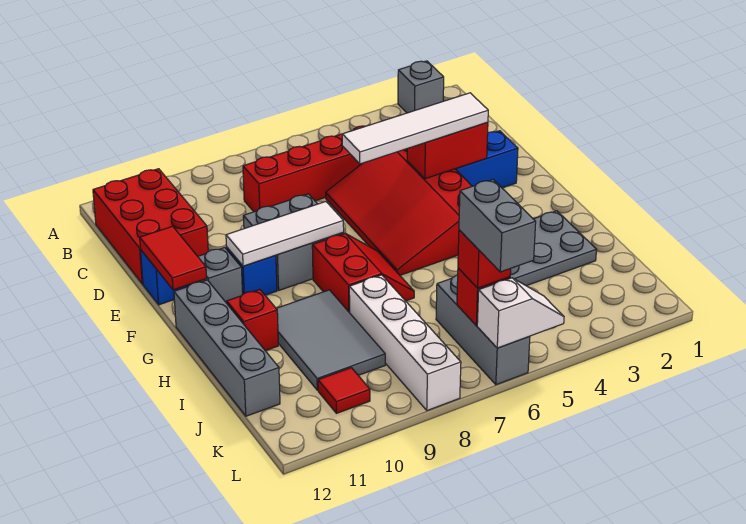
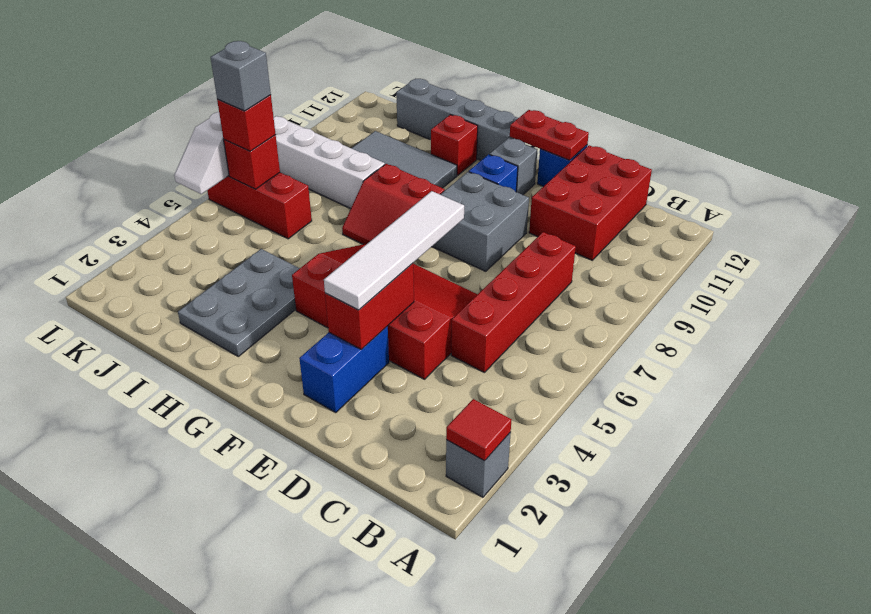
red 2x3 brick [93,169,208,284] -> red 2x3 brick turned to [529,145,652,260]
red 1x2 tile [140,226,207,290] -> red 1x2 plate [510,110,589,160]
white 1x3 tile [226,202,344,266] -> none
grey 1x3 brick [436,275,530,385] -> red 1x3 brick [207,173,312,239]
grey 1x2 brick [459,180,536,272] -> grey 1x1 brick [211,41,271,111]
red 1x1 tile [318,368,370,413] -> red 1x1 tile moved to [446,399,511,461]

